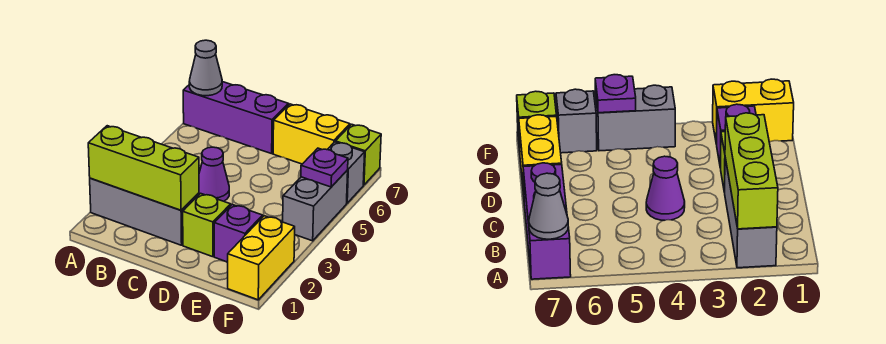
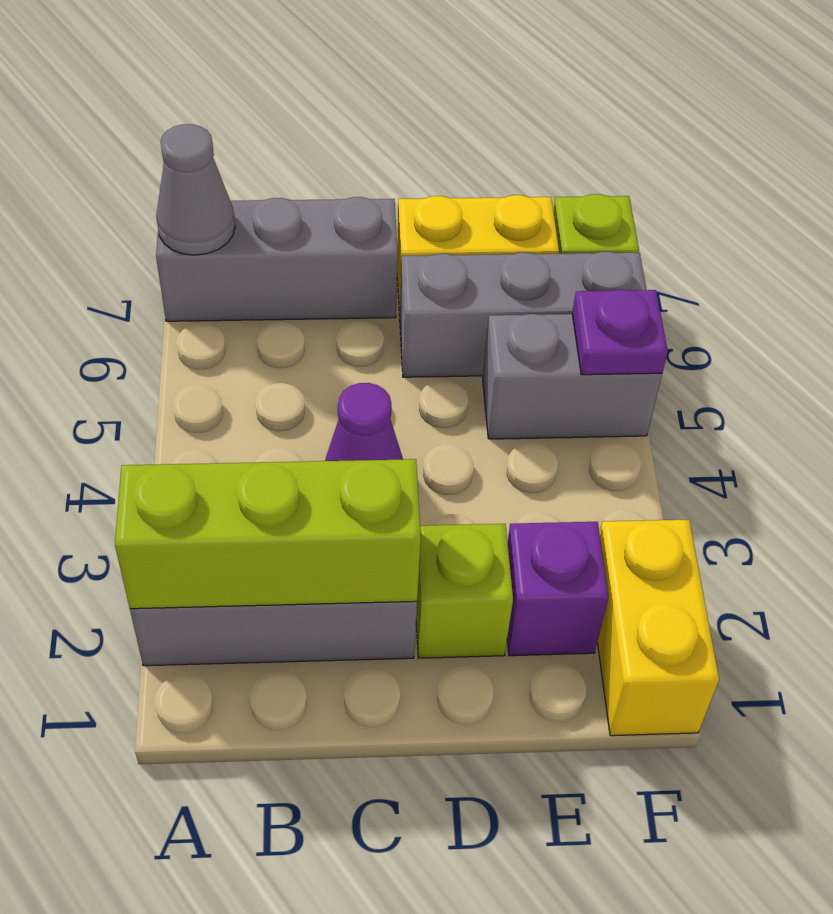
purple 1x3 brick [183,82,289,154] -> grey 1x3 brick [156,197,398,321]
grey 1x2 brick [283,170,348,241] -> grey 1x2 brick turned to [483,314,662,439]
grey 1x1 brick [327,142,365,203] -> grey 1x3 brick [400,252,647,377]

